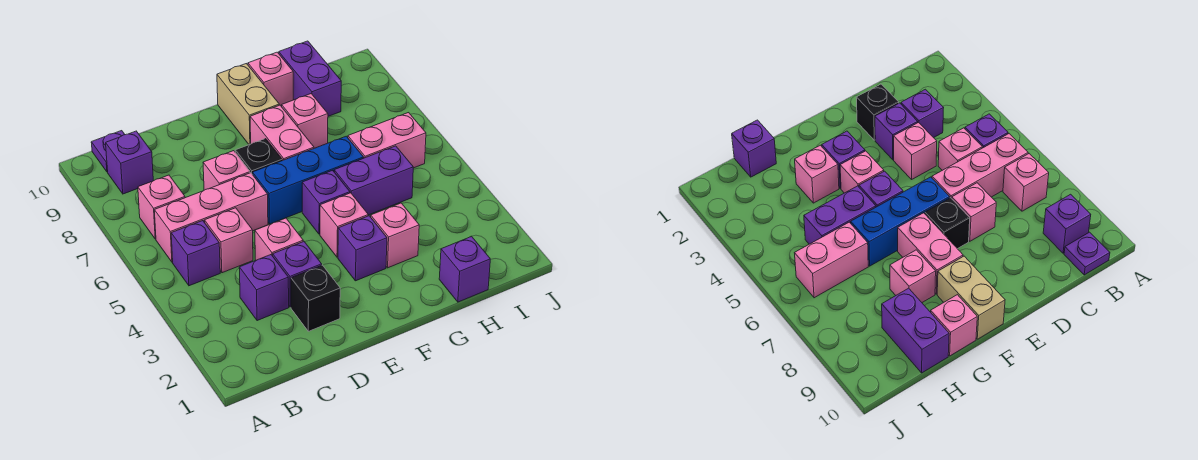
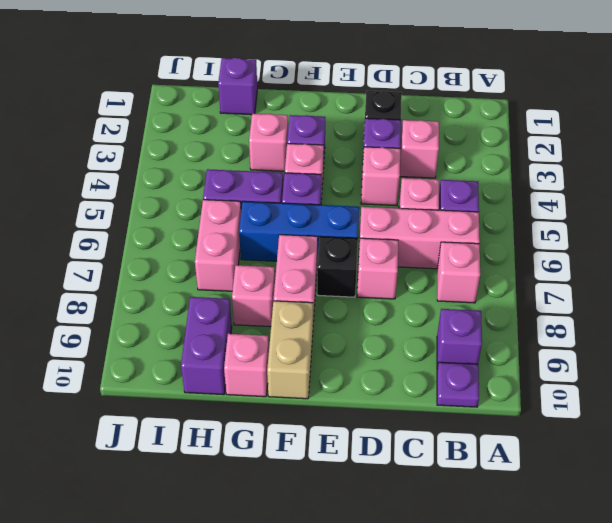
purple 1x1 brick [239,255,289,321] -> pink 1x1 brick [400,120,439,178]
pink 1x2 brick [348,113,426,168] -> pink 1x2 brick turned to [195,200,241,291]

